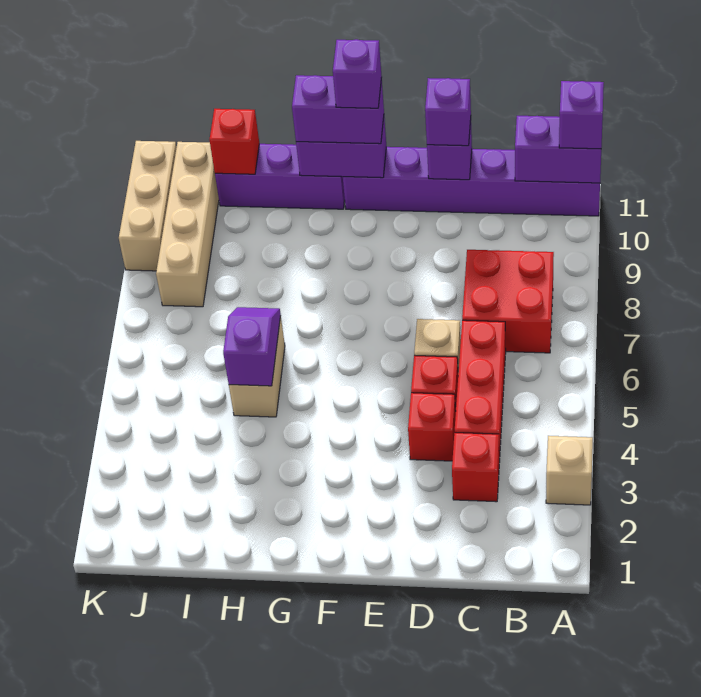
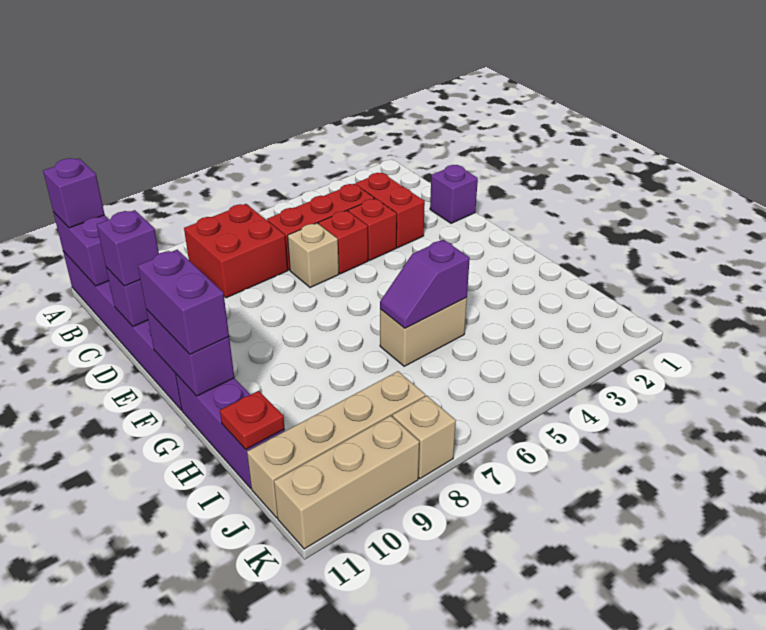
tan 1x1 brick [546,436,593,505] -> tan 1x1 brick moved to [393,396,456,479]
red 1x1 brick [452,433,499,502] -> red 1x2 brick [355,173,425,248]
purple 1x1 brick [333,39,382,108] -> purple 1x1 brick moved to [430,165,478,223]
red 1x1 brick [210,109,259,174] -> red 1x1 plate [220,391,285,449]

